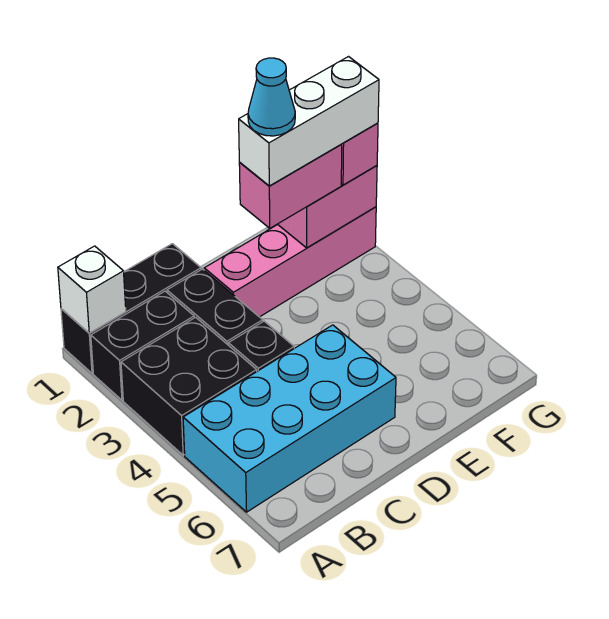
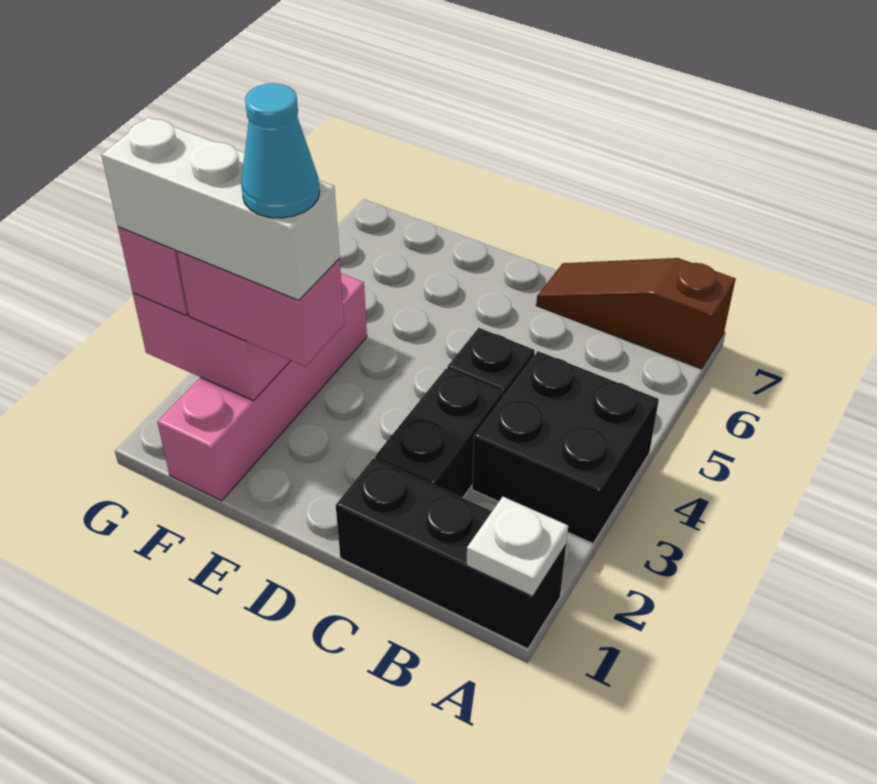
white 1x1 brick [58,246,126,333] -> white 1x1 plate [467,497,568,596]
black 1x2 brick [91,291,194,400] -> none
cyan 2x4 brick [183,325,396,512] -> none
none -> brown 1x3 slope [536,258,736,369]
pink 1x4 brick [204,207,376,317] -> pink 1x4 brick turned to [157,273,367,501]

